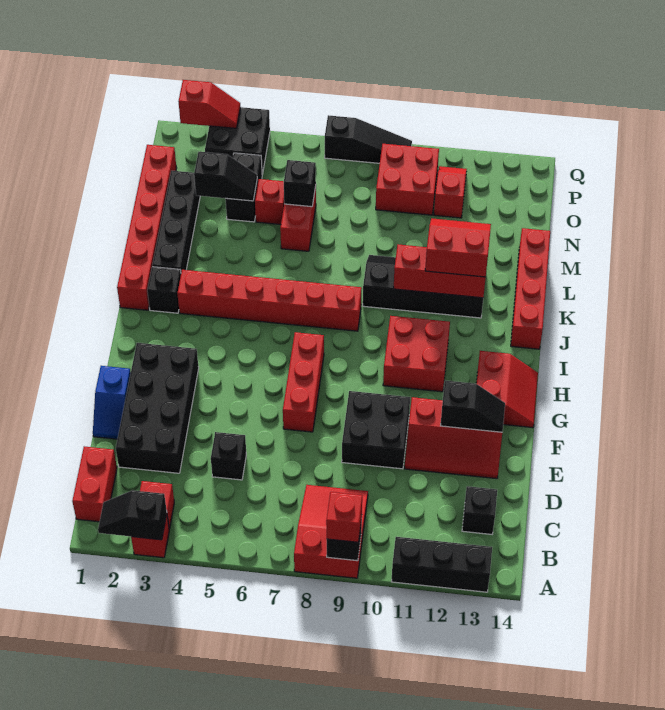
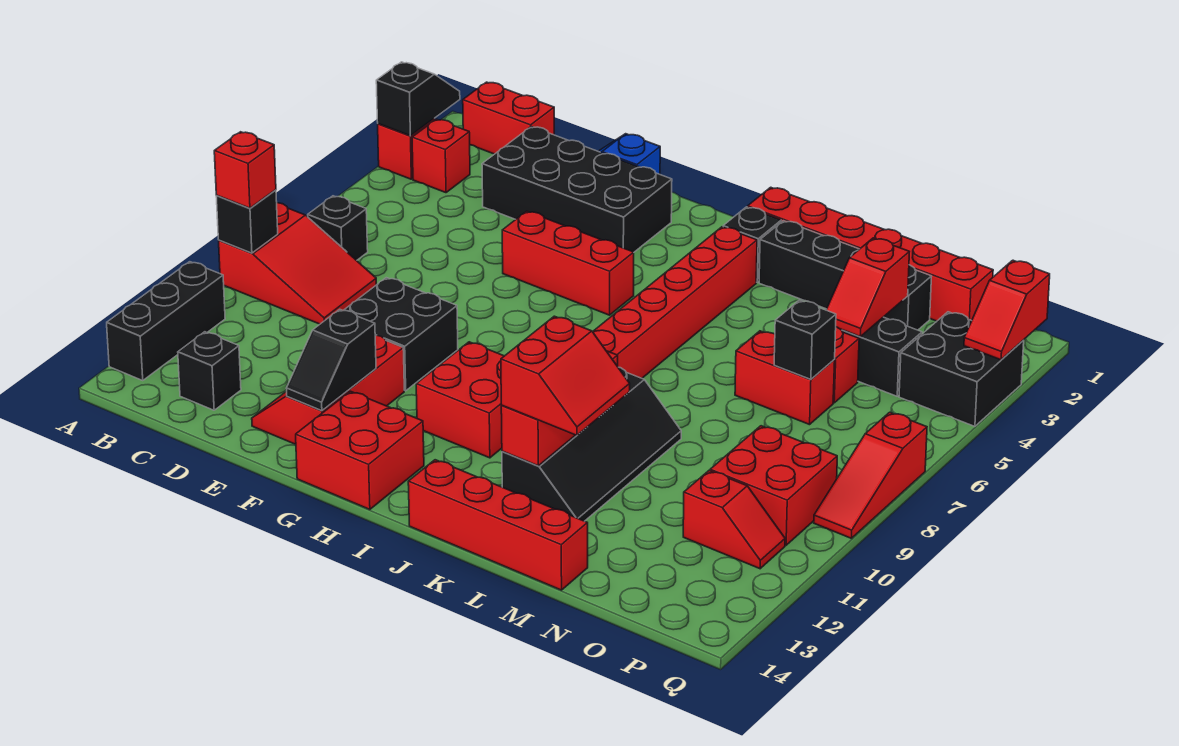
black 1x1 brick [211,432,246,480] -> black 1x1 brick moved to [308,196,368,260]
red 1x3 brick [283,332,324,432] -> red 1x3 brick moved to [502,211,634,315]
red 2x2 slope [476,351,538,428] -> red 2x2 brick [296,391,424,510]
black 1x2 slope [194,152,257,201] -> red 1x2 slope [826,238,909,337]
black 1x3 slope [325,115,412,163] -> red 1x3 slope [814,412,927,538]

